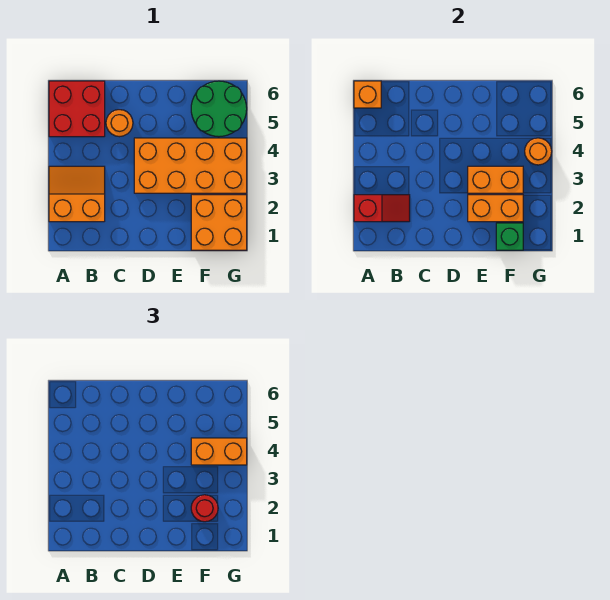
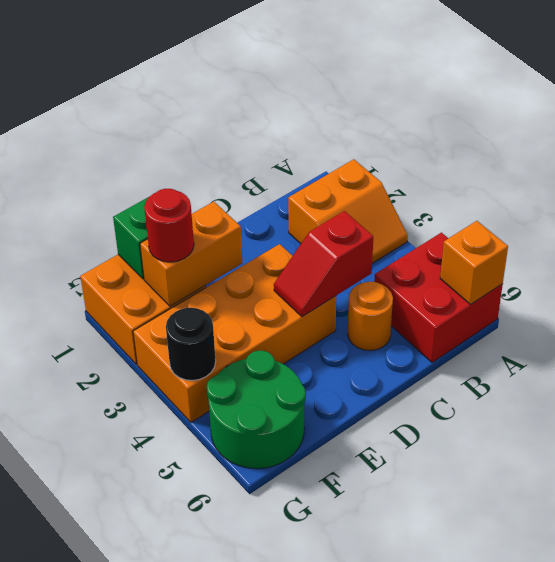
red 1x2 slope [354,195,410,222] -> red 1x2 slope moved to [274,211,373,317]
orange 1x2 brick [468,166,523,193] -> none
orange 1x2 brick [191,438,247,465] -> none
orange 1x1 round brick [525,138,552,165] -> black 1x1 round brick [166,308,216,381]

